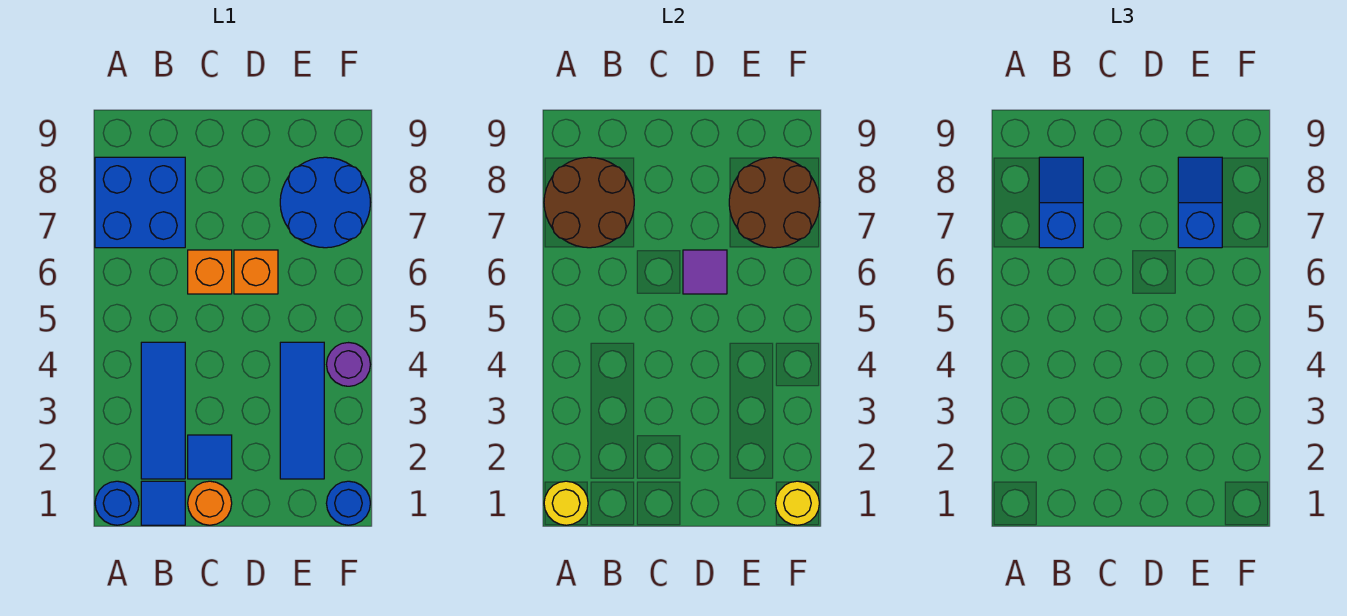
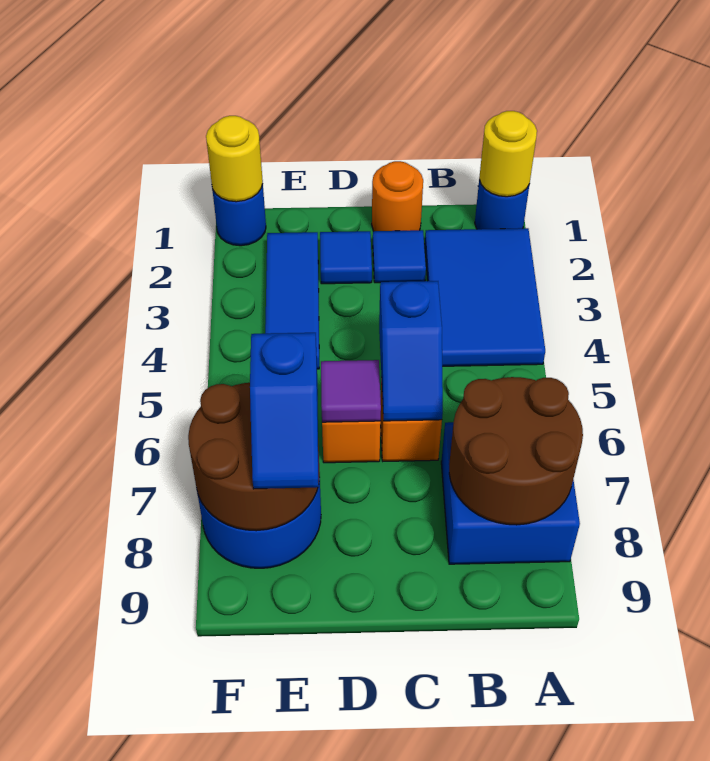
blue 1x1 tile [141,481,185,525] -> blue 1x1 tile moved to [320,231,372,284]
blue 1x3 tile [141,342,185,479] -> blue 2x3 tile [425,228,545,366]
blue 1x2 slope [1039,157,1083,248] -> blue 1x2 slope moved to [379,281,443,421]
purple 1x1 round brick [327,343,370,386] -> none

